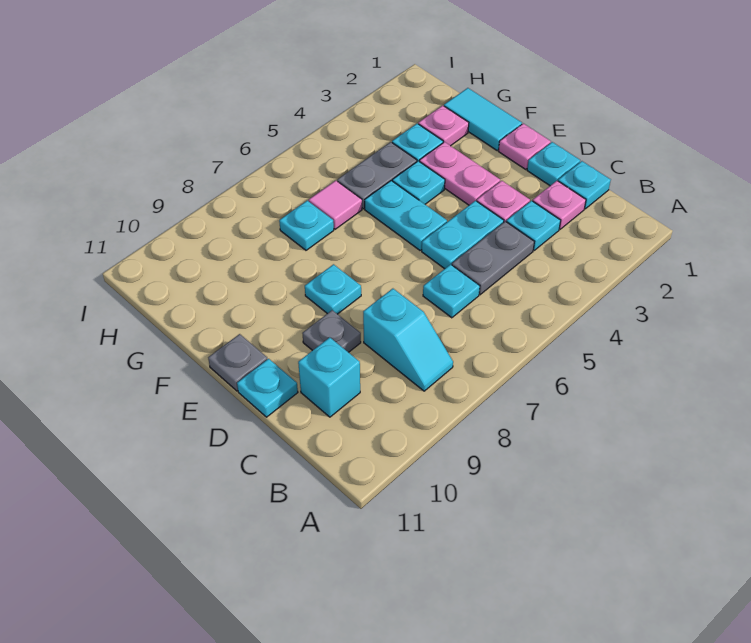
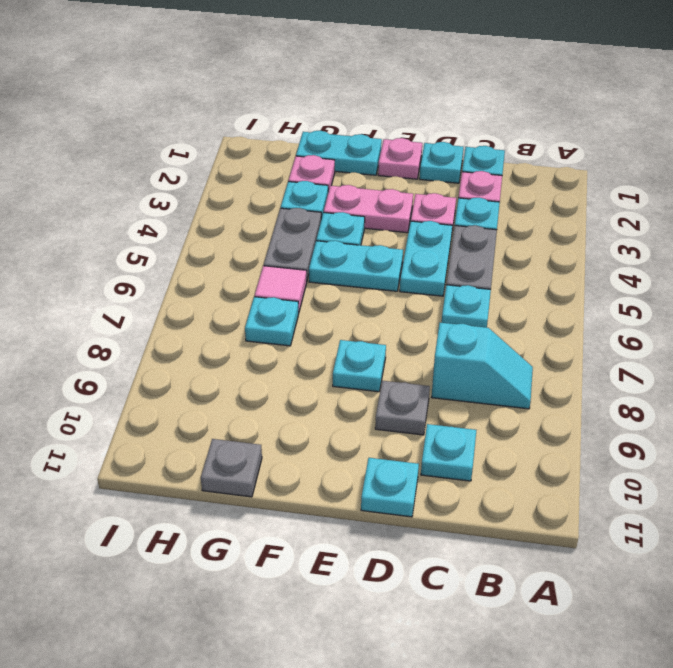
cyan 1x1 brick [298,337,360,417] -> cyan 1x1 plate [421,424,476,481]
grey 1x1 plate [208,334,267,391] -> grey 1x1 plate moved to [201,439,262,497]
cyan 1x2 tile [444,88,522,150] -> cyan 1x2 plate [296,131,382,175]

